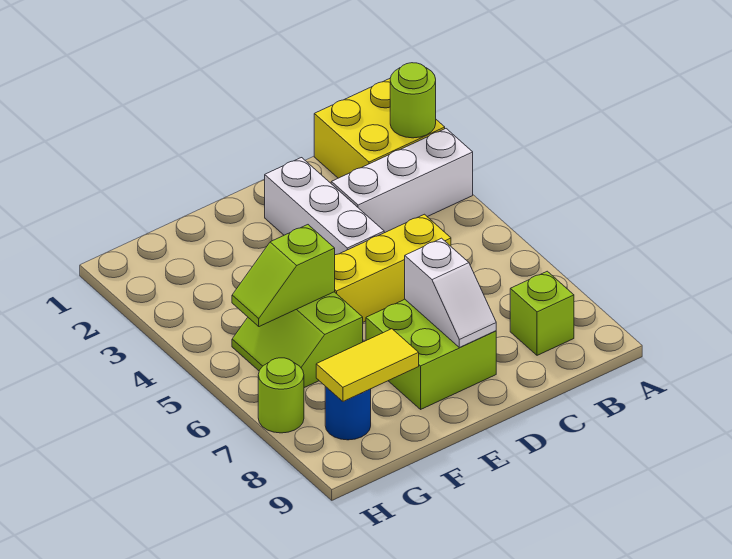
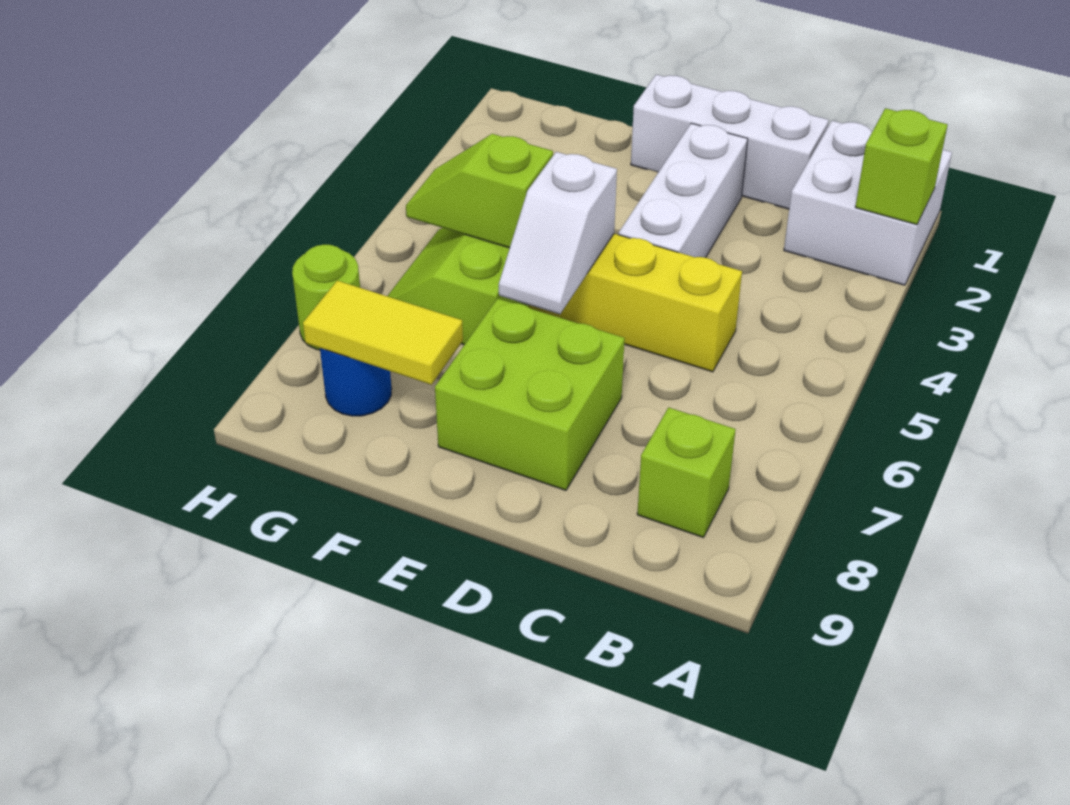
yellow 2x2 brick [314,79,445,178] -> white 2x2 brick [784,121,952,285]
lime 1x1 round brick [390,63,436,138] -> lime 1x1 brick [855,108,948,225]
white 1x3 brick [331,129,473,233] -> white 1x3 brick moved to [631,75,829,209]
white 1x2 slope [405,238,496,348] -> white 1x2 slope moved to [499,152,617,314]

